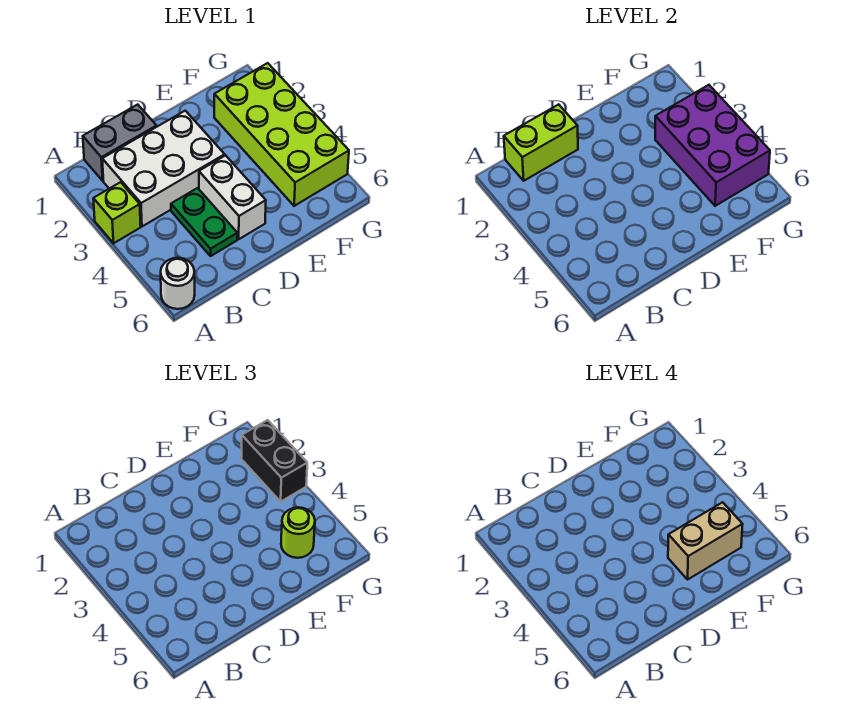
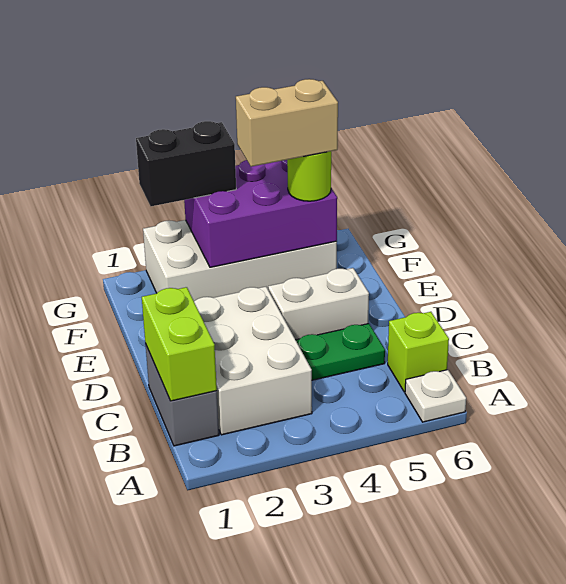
lime 1x1 brick [93,182,141,243] -> lime 1x1 brick moved to [388,312,449,392]
white 1x1 round brick [161,258,195,309] -> white 1x1 plate [405,370,466,422]
tan 1x2 brick [668,502,743,579] -> tan 1x2 brick turned to [236,79,338,167]
lime 2x4 brick [214,63,349,206] -> white 2x4 brick [143,220,337,301]

